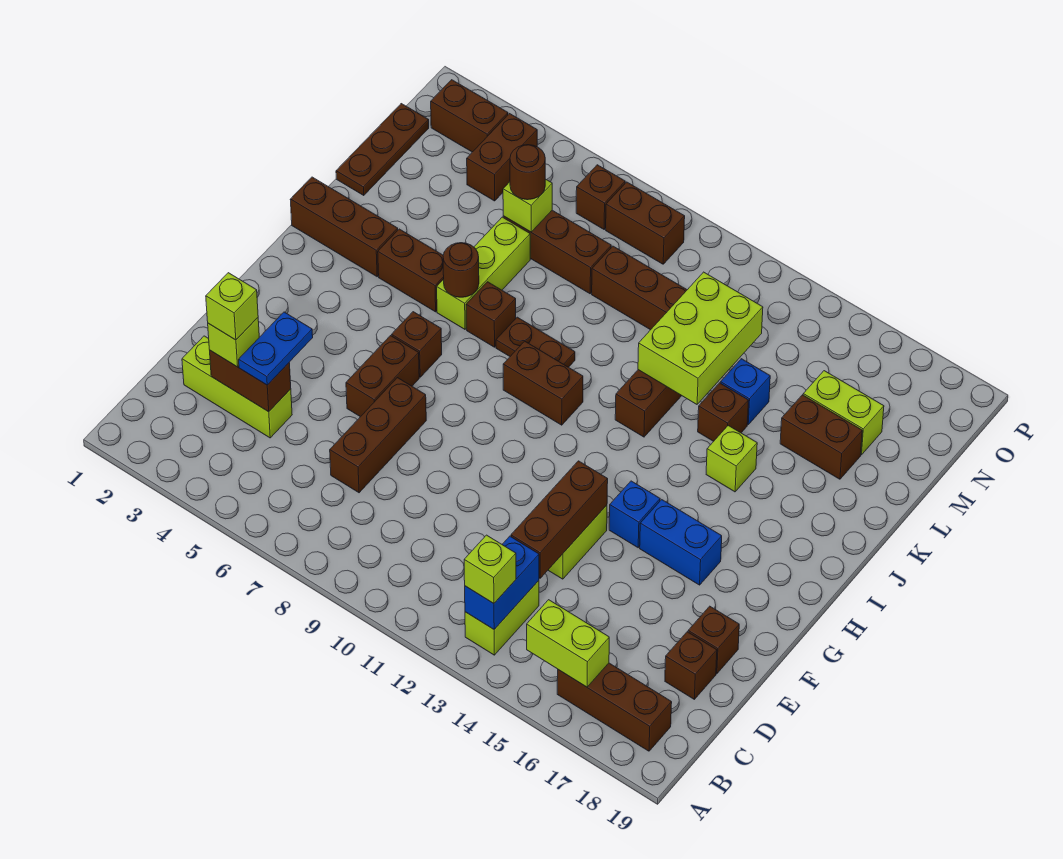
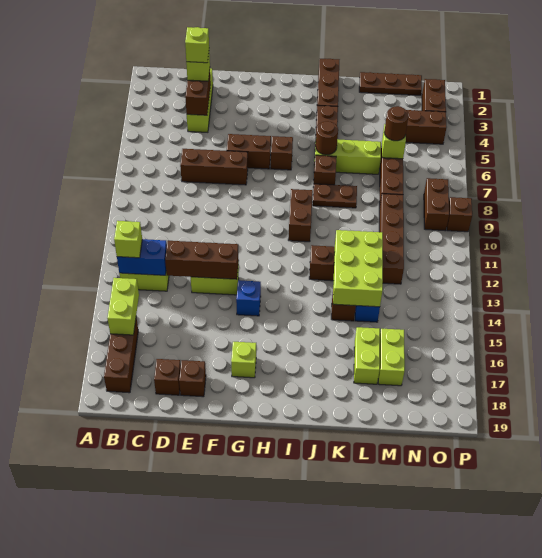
blue 1x2 plate [239,312,313,385] -> none
blue 1x2 brick [640,500,722,585] -> none
brown 1x2 plate [496,317,575,367] -> brown 1x2 plate turned to [313,184,357,208]
lime 1x1 brick [706,426,757,492] -> lime 1x1 brick moved to [231,342,256,378]
lime 2x3 brick [638,272,763,404] -> lime 2x3 brick turned to [333,230,383,307]
brown 1x2 brick [780,395,862,479] -> lime 1x2 brick [354,327,380,384]
brown 1x1 brick [576,165,625,229] -> brown 1x1 brick moved to [447,197,472,232]

